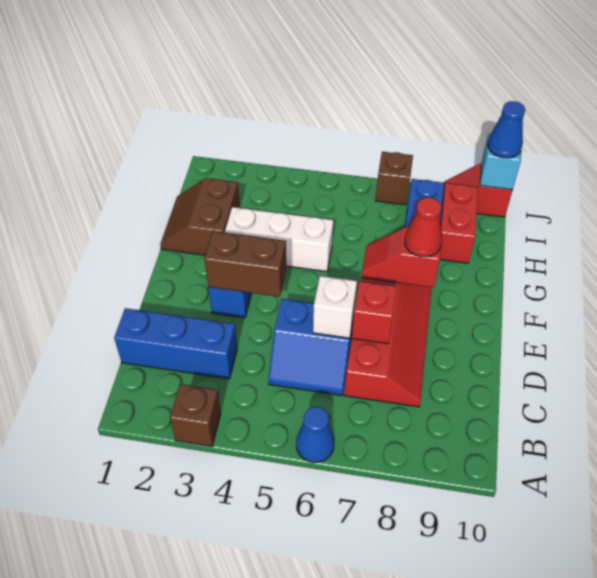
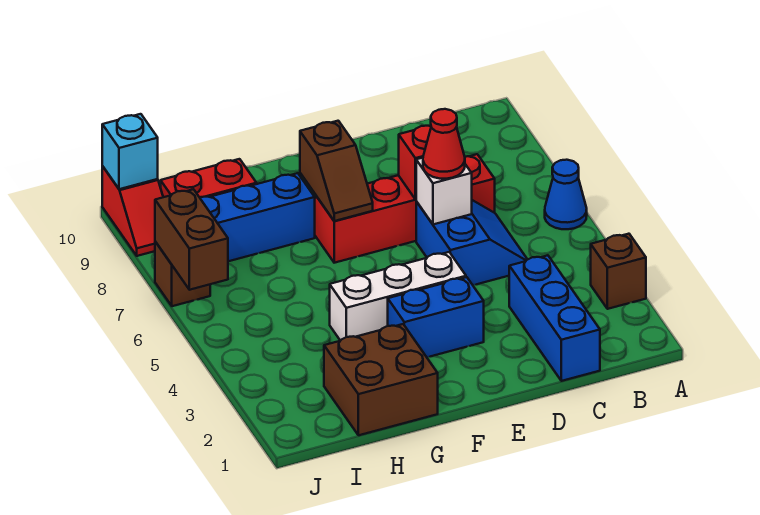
brown 1x2 brick [204,231,286,297] -> brown 1x2 brick moved to [155,189,228,290]
red 1x2 slope [361,227,442,287] -> brown 1x2 slope [300,121,373,221]
red 1x1 cone [405,197,442,257] -> red 1x1 cone moved to [423,109,465,179]
brown 2x2 slope [160,178,240,255] -> brown 2x2 brick [324,324,438,435]
white 1x3 brick [225,207,333,272] -> white 1x3 brick turned to [330,252,466,341]
blue 1x1 cone [488,101,525,158] -> none

